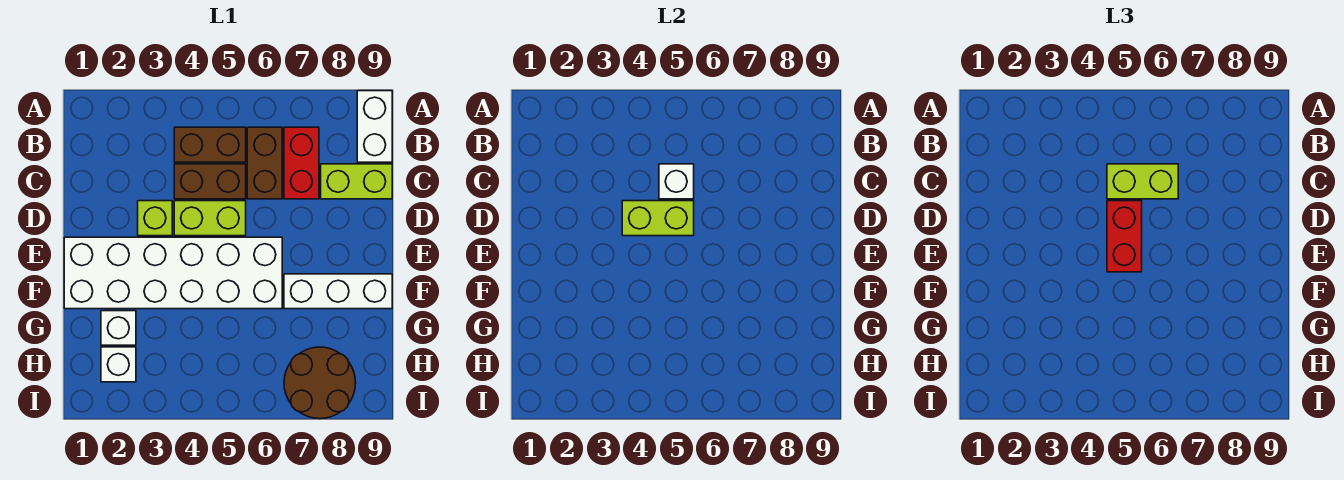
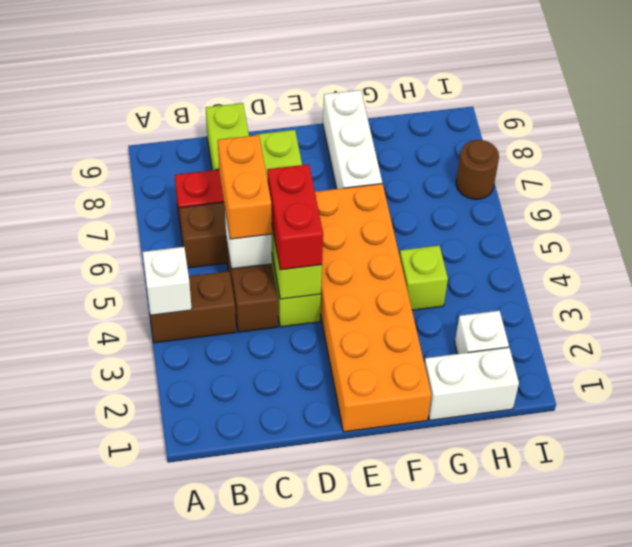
white 1x2 brick [357,91,392,162] -> white 1x2 brick moved to [424,347,519,420]
brown 1x2 brick [174,127,246,162] -> brown 1x2 brick turned to [148,271,236,343]
lime 1x2 brick [1107,164,1178,199] -> orange 1x2 brick [218,135,272,239]
lime 1x1 brick [138,201,172,236] -> lime 1x1 brick moved to [400,246,448,310]
lime 1x2 brick [622,201,694,236] -> lime 1x4 brick [256,130,322,299]
red 1x2 brick [1107,201,1142,272] -> red 1x2 brick turned to [267,164,323,270]
white 2x6 brick [64,237,282,309] -> orange 2x6 brick [315,184,431,432]
white 1x1 brick [101,311,136,345] -> white 1x1 brick moved to [143,247,192,315]
brown 2x2 round brick [284,347,356,419] -> brown 1x1 round brick [456,140,499,199]

